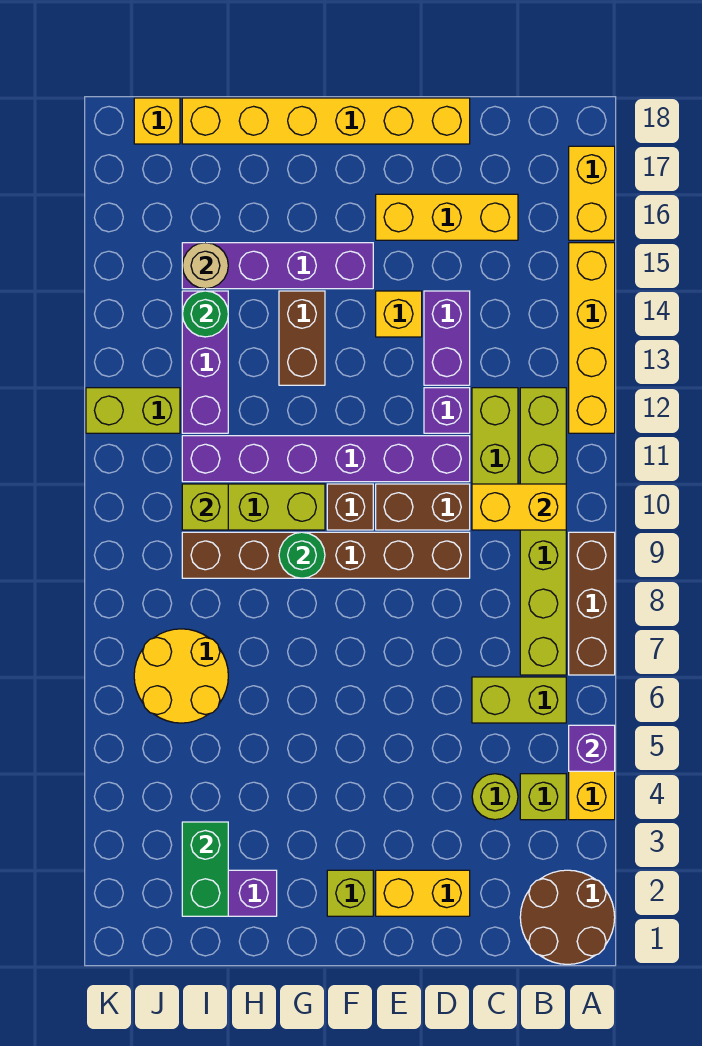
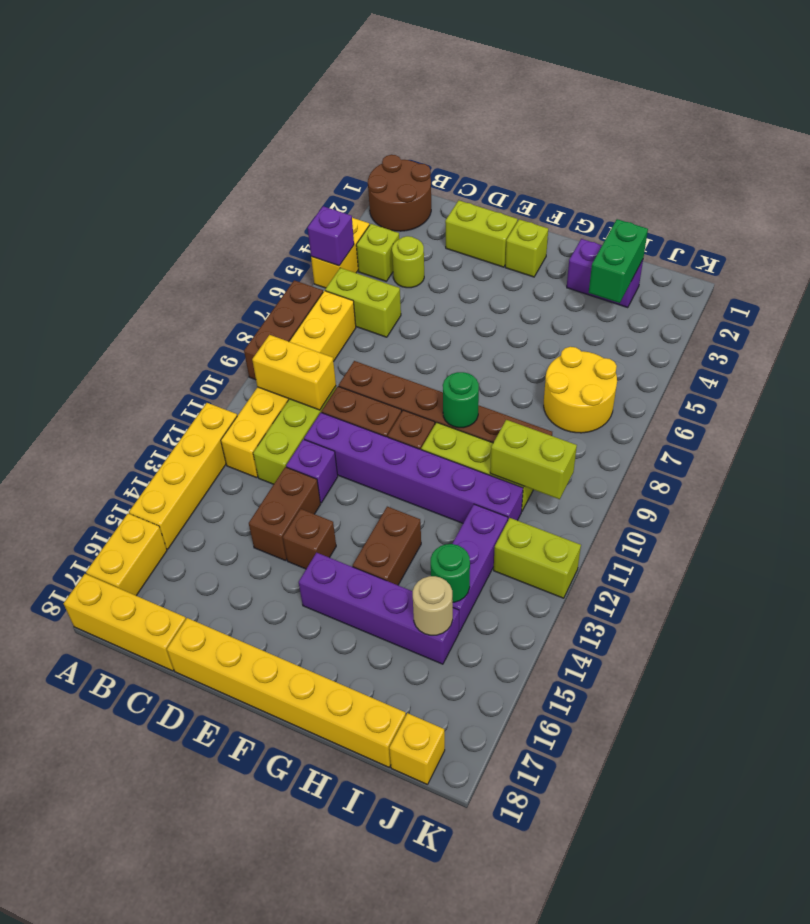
lime 1x6 brick [520,388,566,675] -> yellow 1x6 brick [221,291,356,478]
yellow 1x3 brick [376,194,518,240] -> yellow 1x3 brick moved to [64,574,186,671]
yellow 1x2 brick [376,870,470,916] -> lime 1x2 brick [445,201,518,267]
purple 1x2 brick [424,291,470,385] -> brown 1x2 brick [249,467,321,561]
yellow 1x1 brick [376,291,422,337] -> brown 1x1 brick [283,509,336,569]
lime 1x1 brick [182,484,228,530] -> lime 1x2 brick [490,420,577,499]

